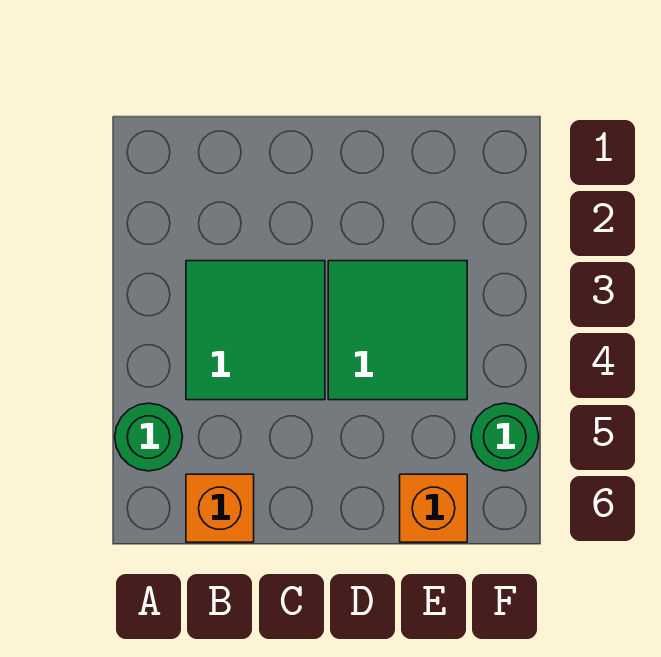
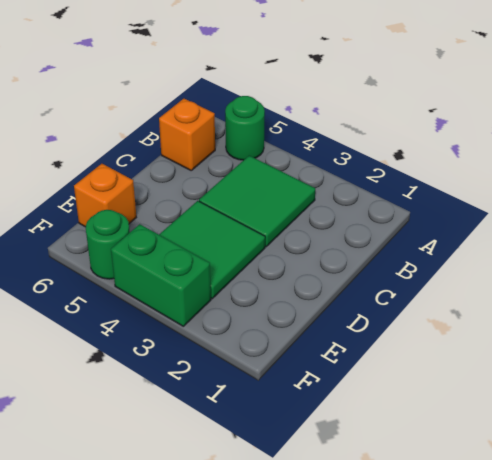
none -> green 1x2 brick [111,224,211,326]

